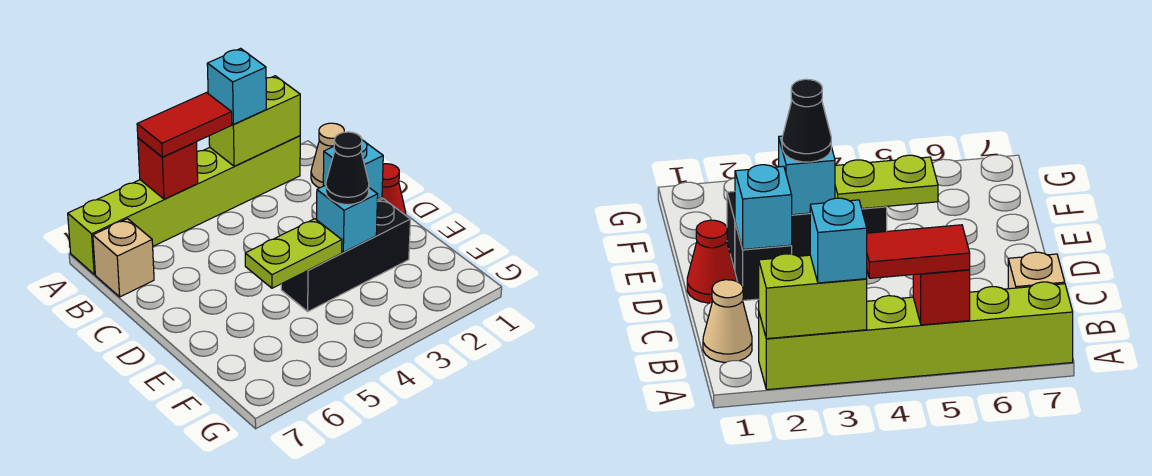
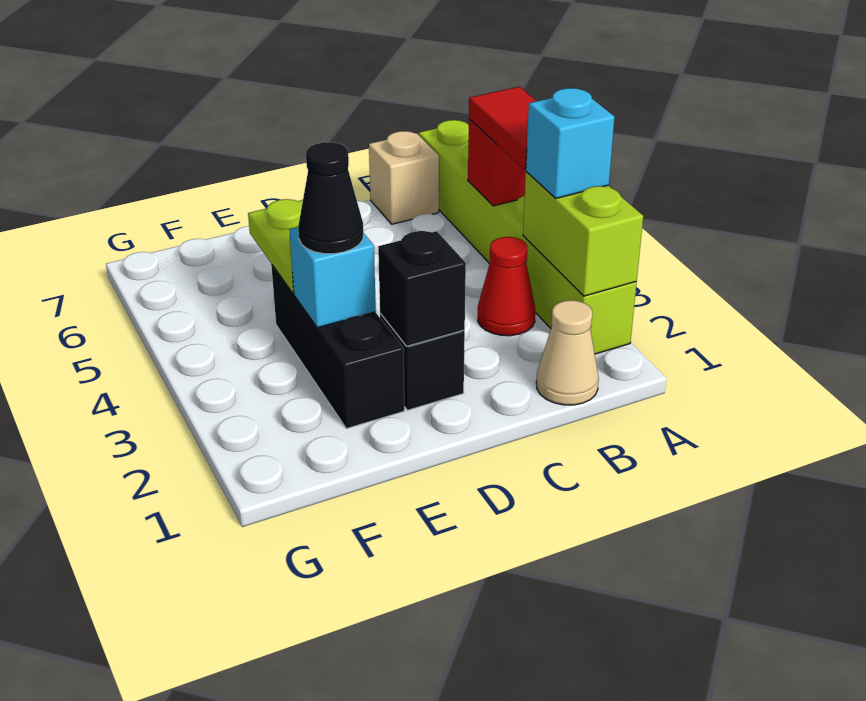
red 1x1 cone [382,164,406,215] -> red 1x1 cone moved to [478,237,535,336]
cyan 1x1 brick [323,140,383,199] -> black 1x1 brick [378,231,466,346]

